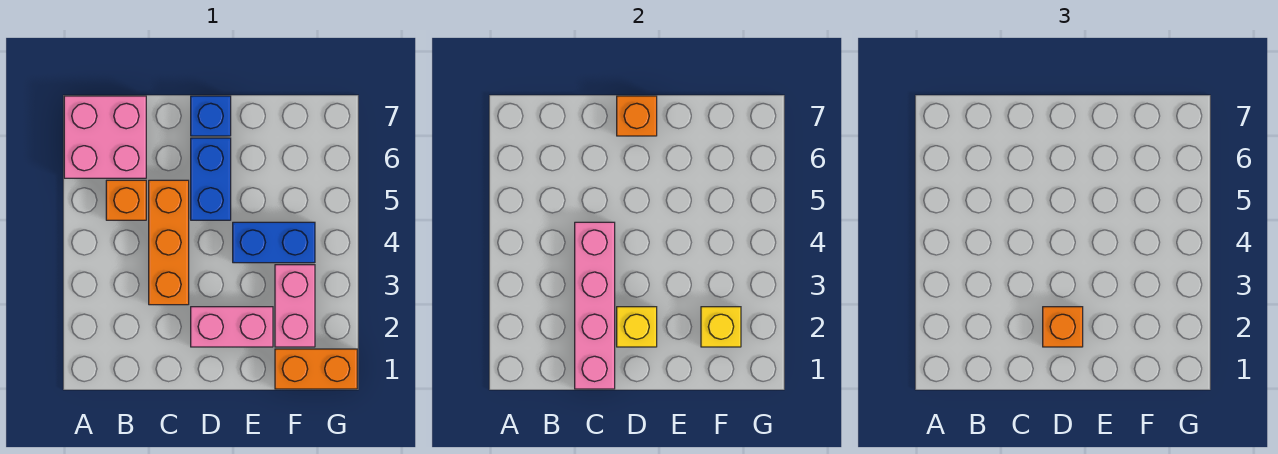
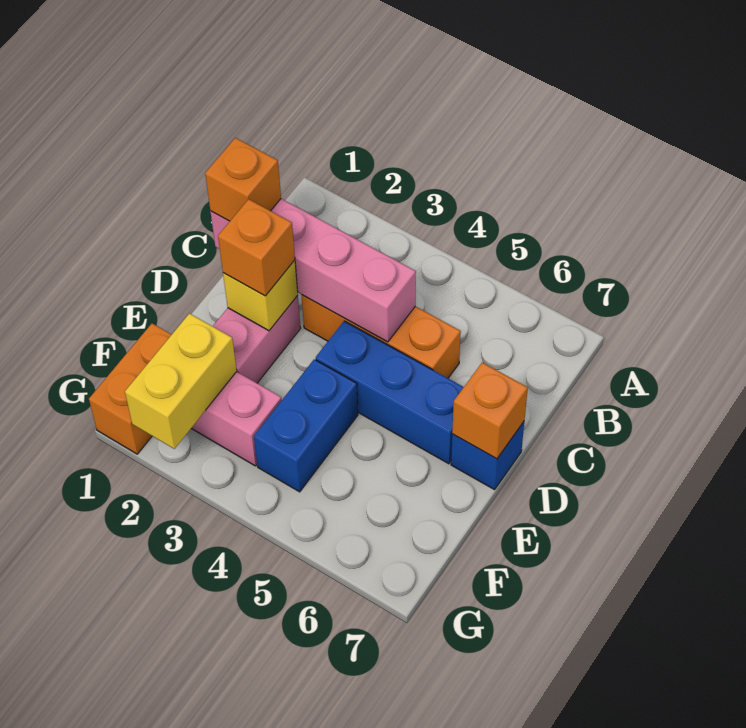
pink 2x2 brick [64,96,146,178] -> none
orange 1x1 brick [106,180,146,220] -> orange 1x1 brick moved to [205,138,281,221]
blue 1x2 brick [191,138,231,220] -> blue 1x3 brick [316,321,464,464]
yellow 1x1 brick [701,307,741,347] -> yellow 1x2 brick [125,314,237,449]

